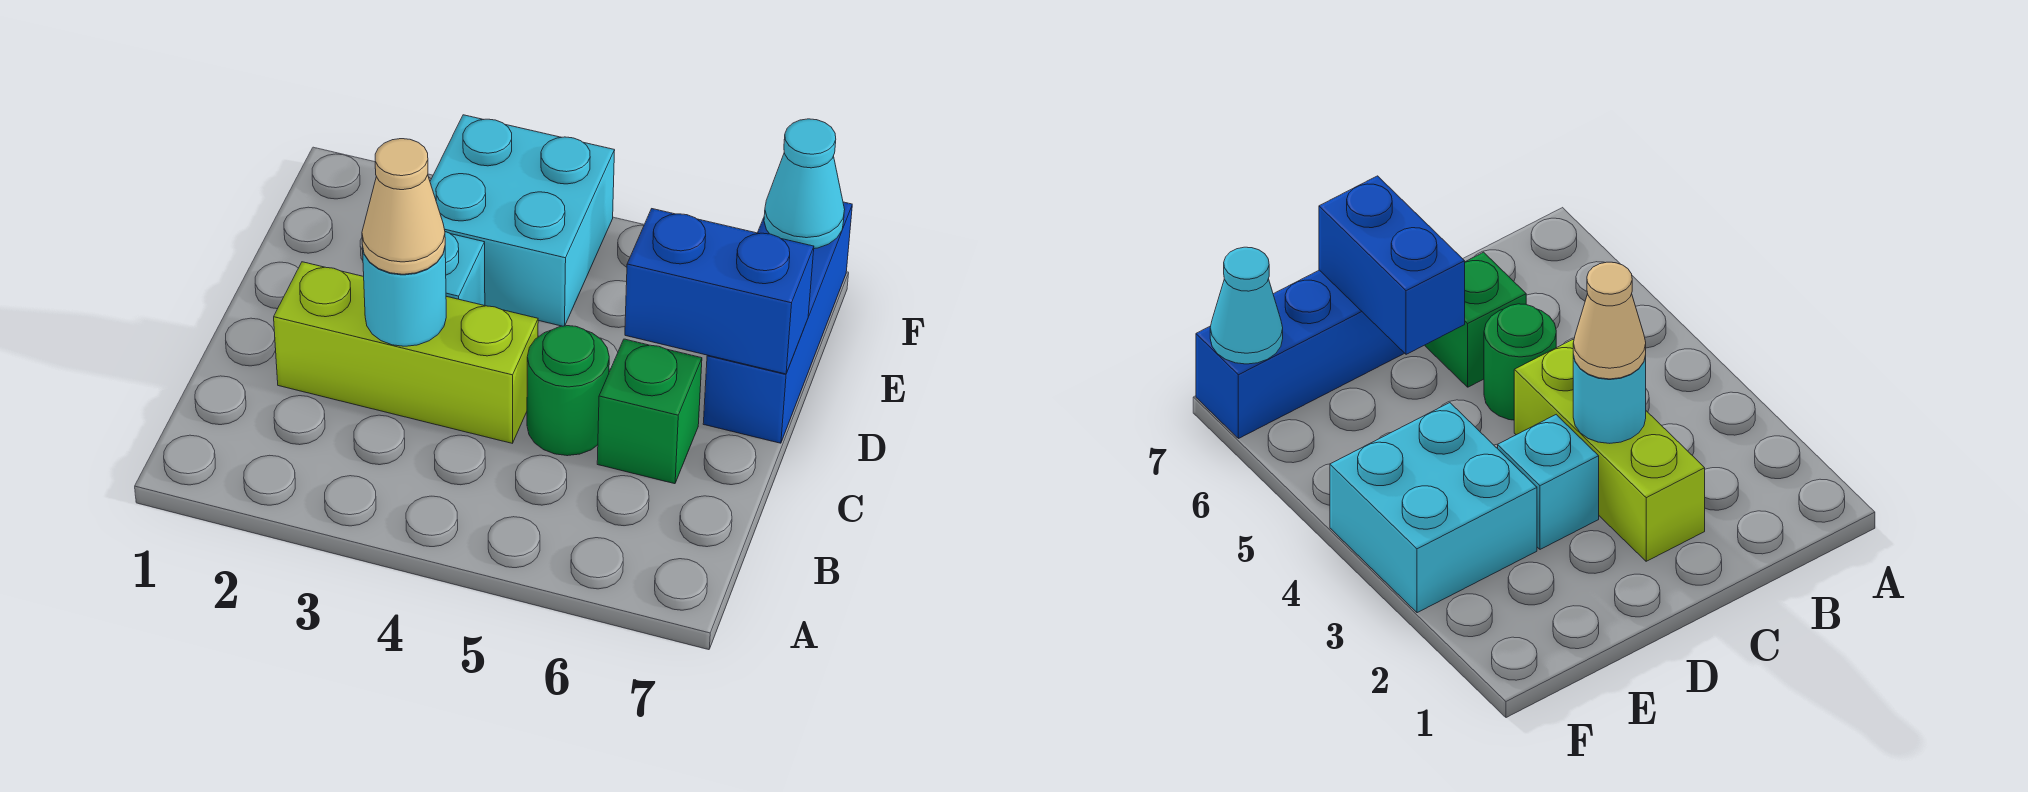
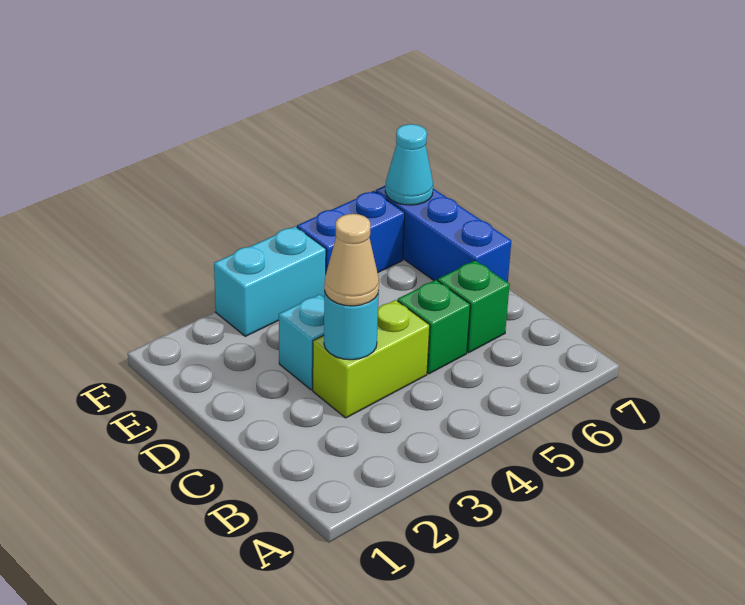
lime 1x3 brick [274,262,538,443] -> lime 1x2 brick [313,300,430,418]
green 1x1 round brick [527,326,609,456] -> green 1x1 brick [398,280,470,374]
blue 1x2 brick [625,209,814,374] -> blue 1x2 brick moved to [297,191,405,273]
cyan 2x2 brick [430,115,615,326] -> cyan 1x2 brick [214,226,326,336]

